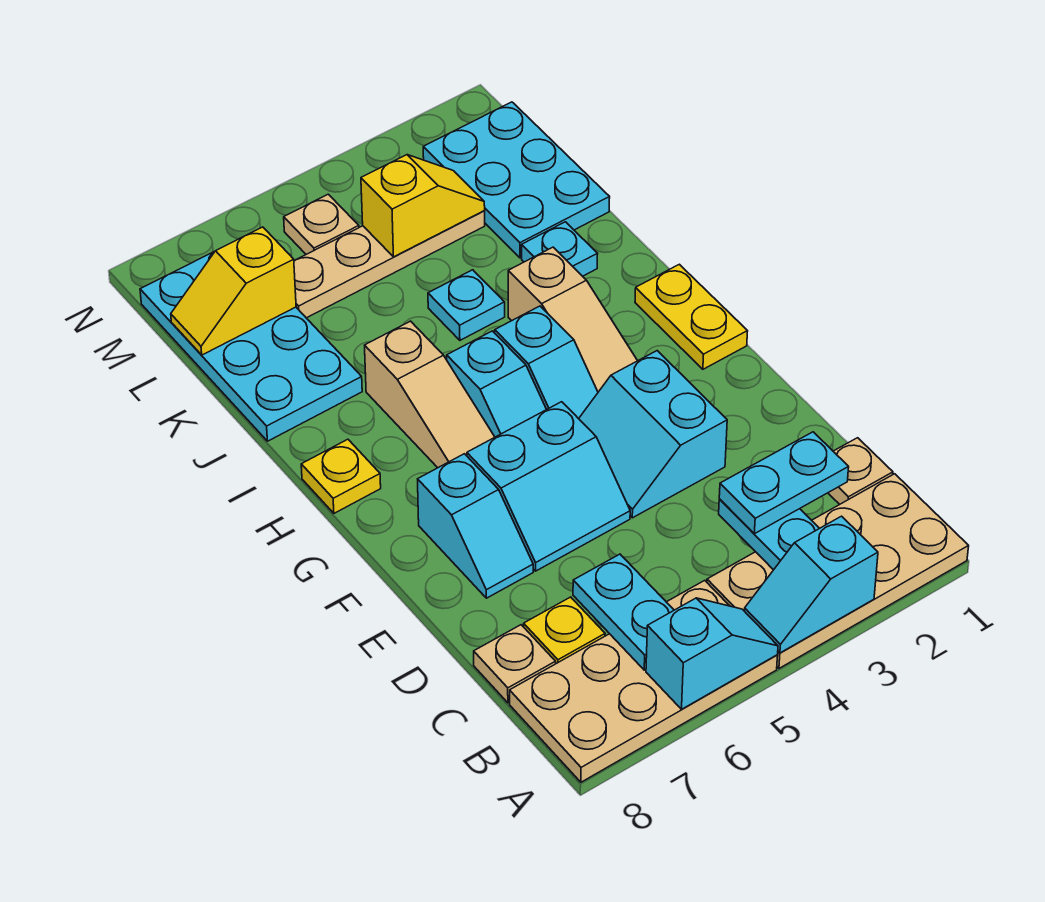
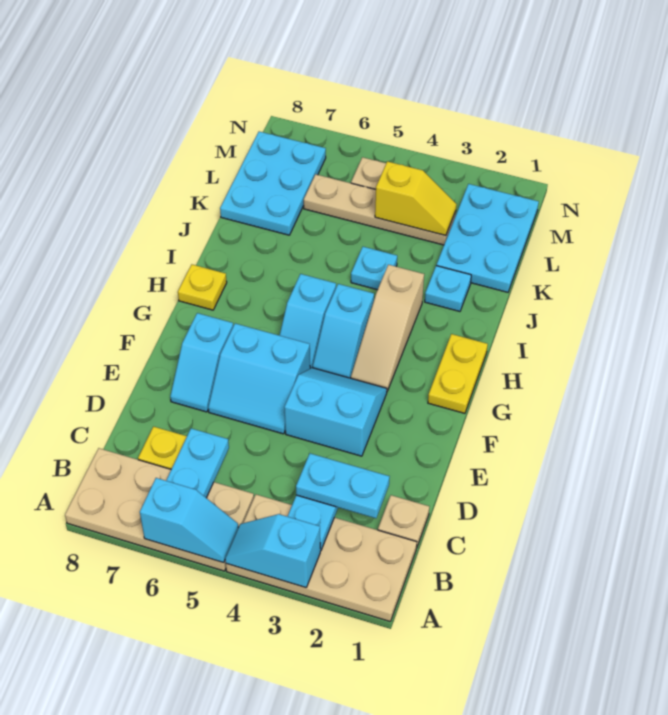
tan 1x1 plate [474,625,556,703] -> none
cyan 2x2 slope [579,351,727,518] -> cyan 2x2 slope turned to [284,368,387,456]
tan 1x3 slope [365,321,495,468] -> none
cyan 2x4 plate [140,252,362,441] -> cyan 2x3 plate [220,132,326,235]
yellow 1x2 slope [171,227,296,355] -> none

